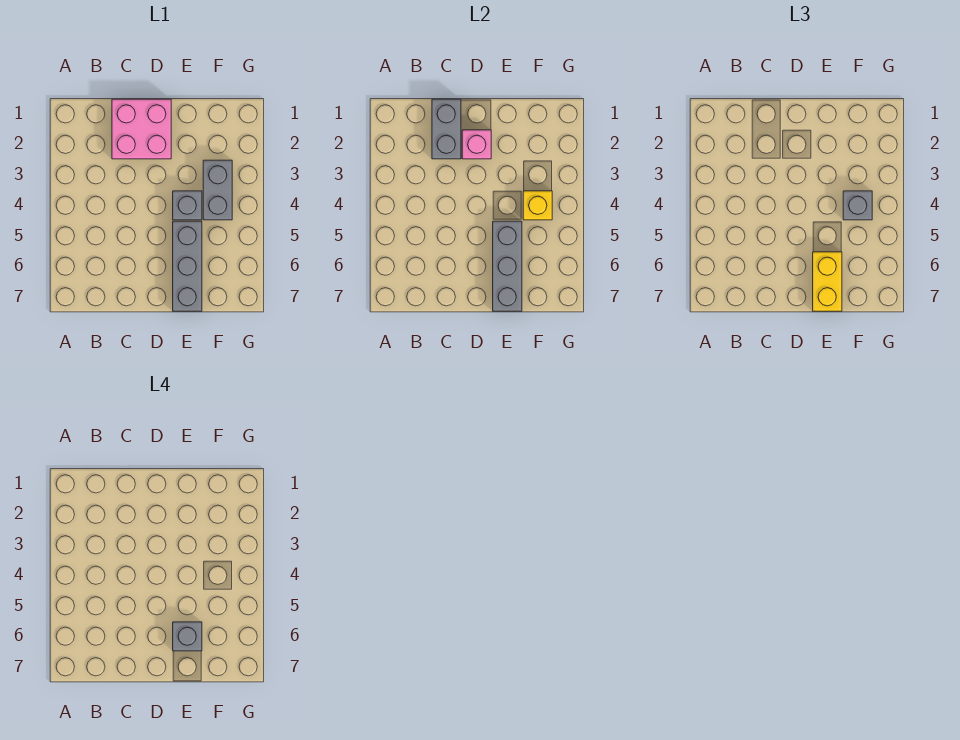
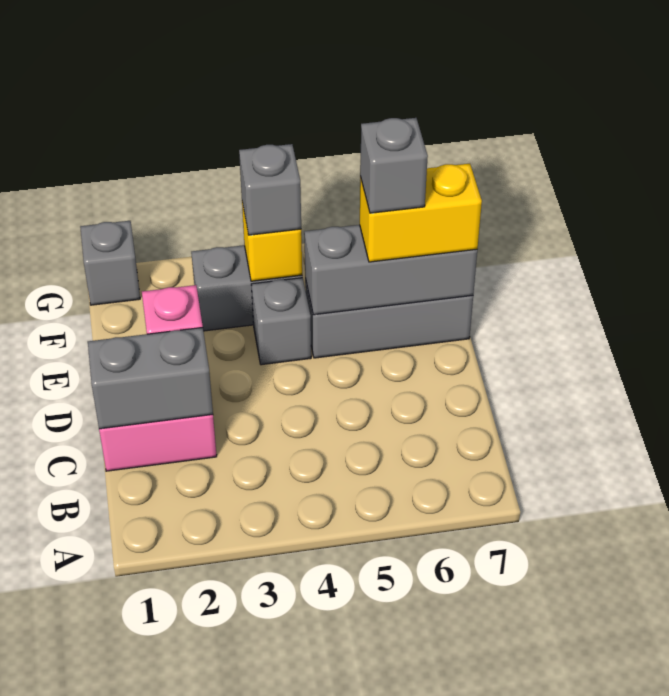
none -> grey 1x1 brick [80,221,140,305]

